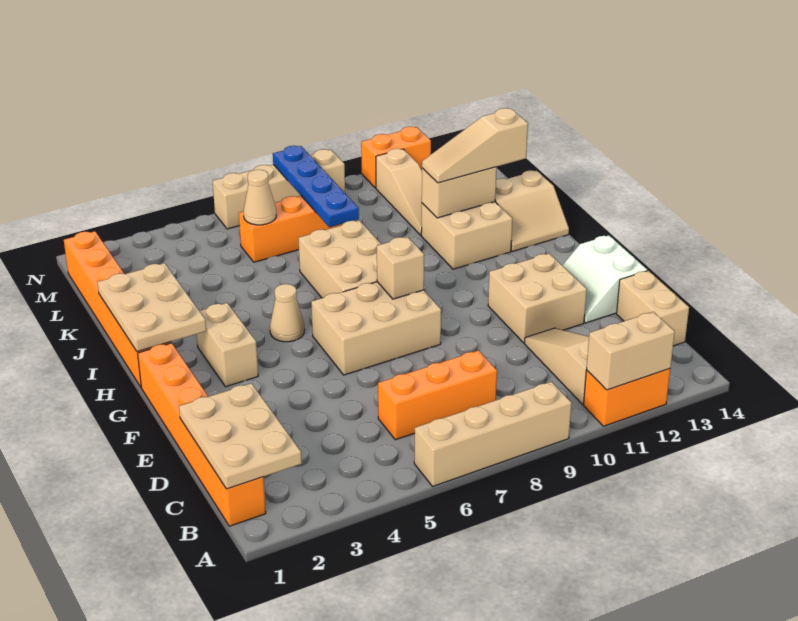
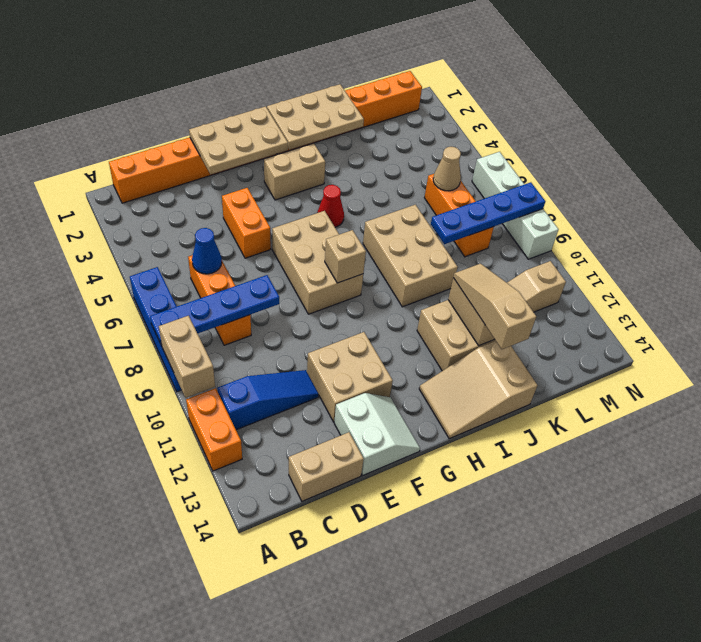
tan 1x4 brick [414,382,571,486] -> blue 1x4 brick [130,267,182,392]
none -> blue 1x4 plate [150,275,279,346]
tan 1x2 brick [586,312,675,390] -> tan 1x2 brick moved to [159,316,215,398]
tan 2x3 plate [179,383,302,489] -> tan 2x3 plate moved to [189,106,288,174]
tan 1x3 slope [525,328,589,404] -> blue 1x3 slope [217,370,319,430]
none -> blue 1x1 cone [192,228,222,274]
white 2x2 slope [562,235,647,323] -> white 2x2 slope turned to [334,393,420,475]
tan 1x1 cone [270,284,305,342] -> red 1x1 cone [317,185,344,227]
tan 2x3 brick [299,220,381,298] -> tan 2x3 brick turned to [363,205,458,307]
tan 2x2 slope [495,170,569,251] -> tan 2x3 slope [419,341,537,439]
tan 1x4 brick [213,149,345,229] -> white 1x4 brick [472,152,559,259]
orange 1x2 brick [361,127,431,188] -> orange 1x2 brick moved to [222,188,271,258]

